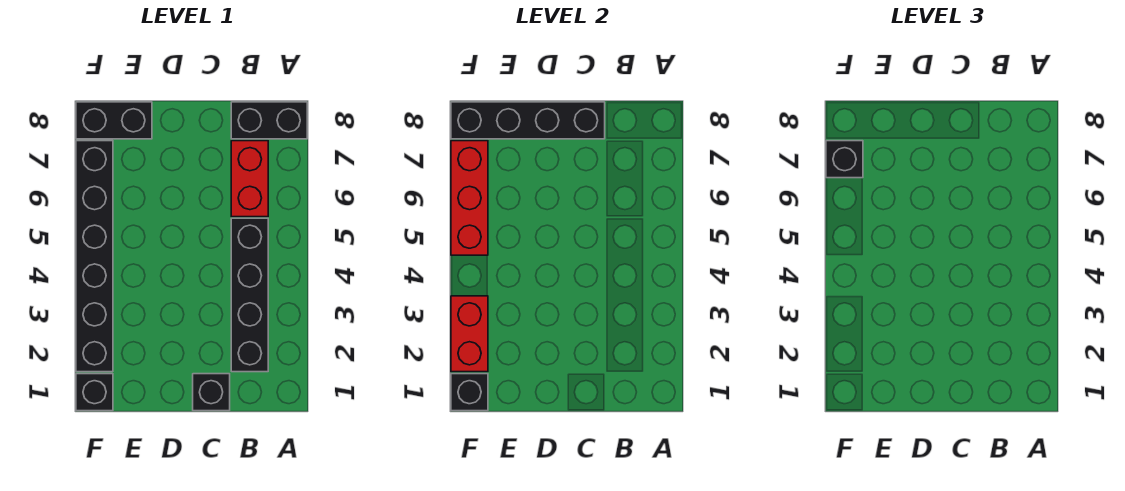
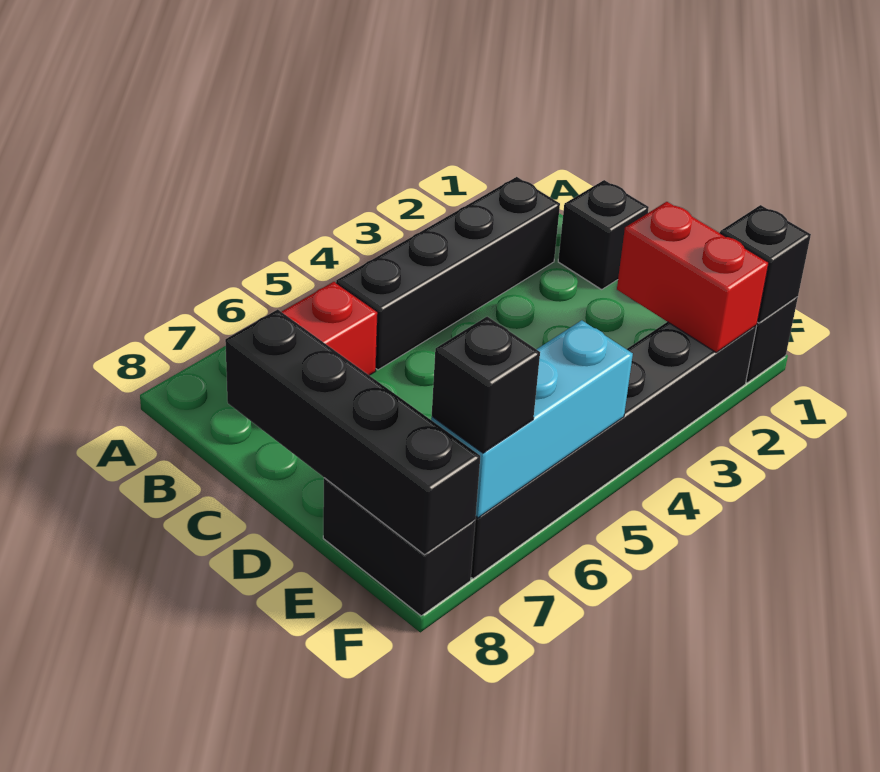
black 1x2 brick [231,102,307,139] -> none
red 1x2 brick [451,296,488,372] -> red 1x2 brick turned to [617,202,769,352]
red 1x3 brick [451,141,488,255] -> cyan 1x3 brick [431,320,633,518]

